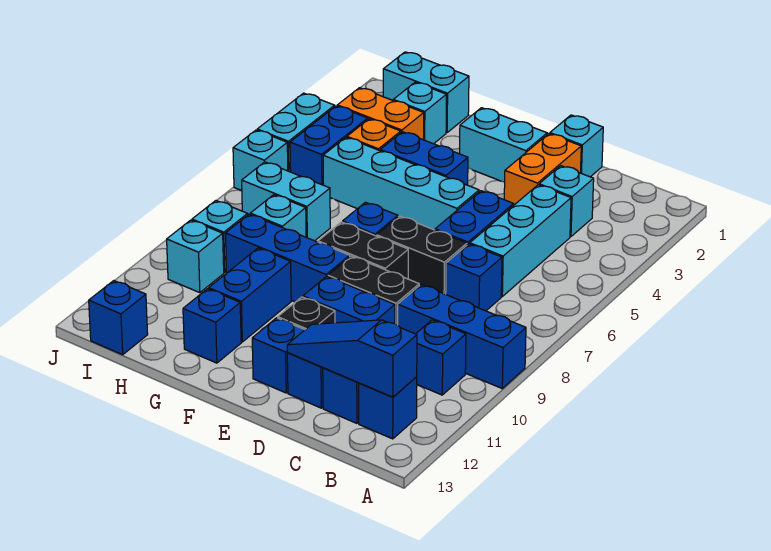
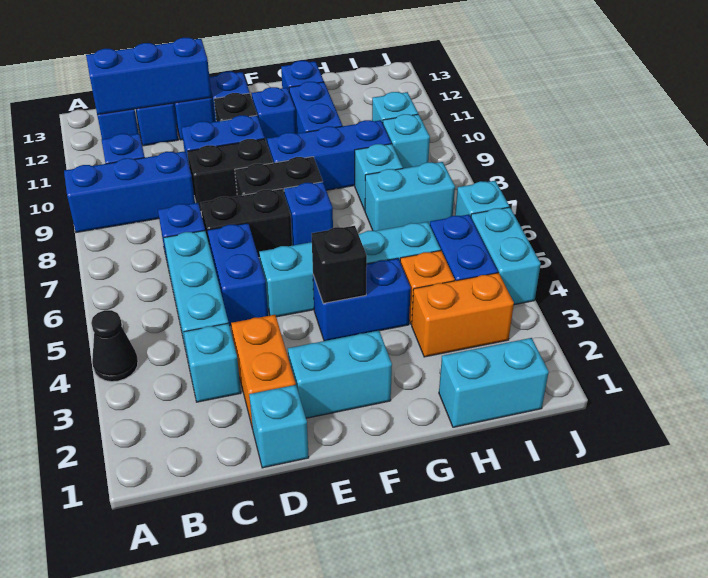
none -> black 1x1 cone [91,310,138,382]
blue 1x3 slope [287,320,417,397] -> blue 1x3 brick [86,38,212,115]
none -> black 1x1 brick [311,226,367,303]
cyan 1x1 brick [393,82,447,144] -> none
blue 1x1 brick [89,281,148,355] -> blue 1x1 brick moved to [252,87,296,143]

